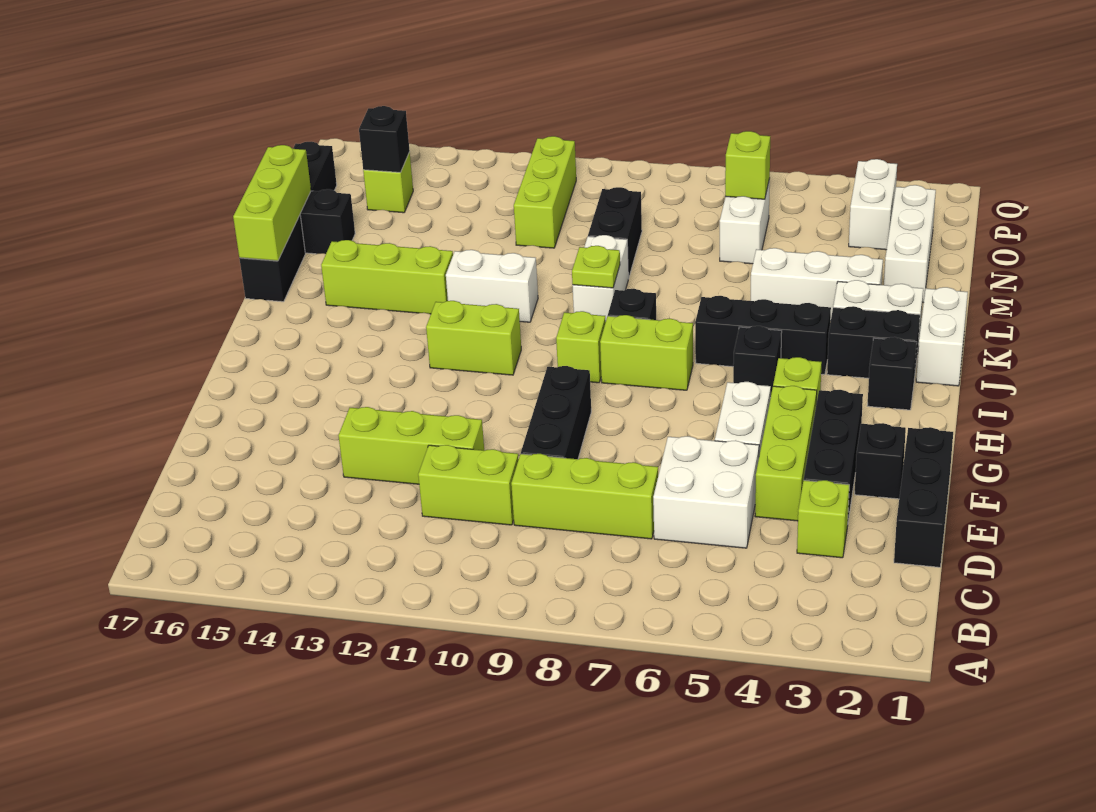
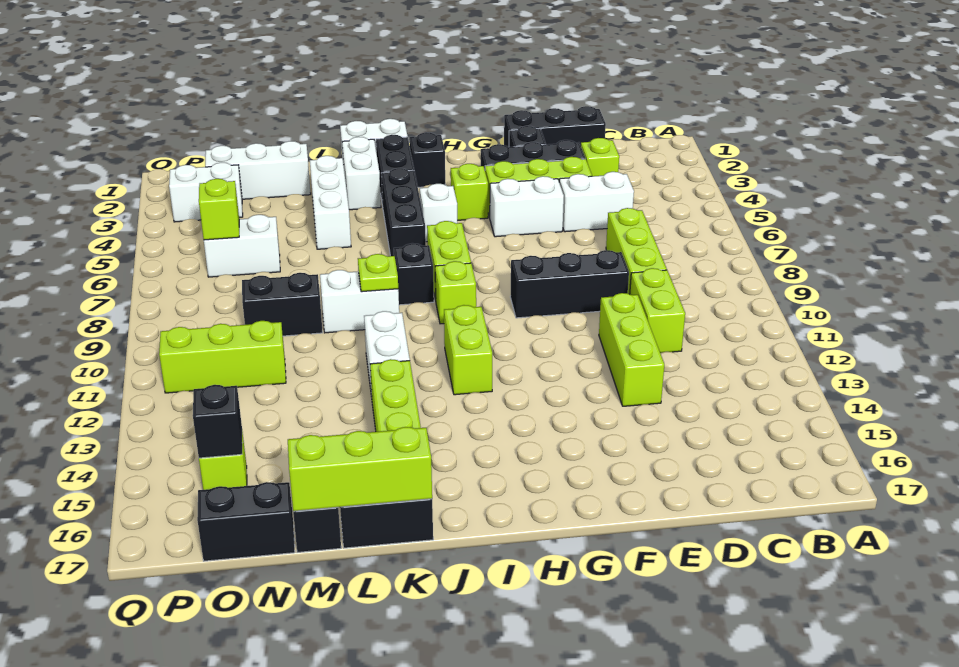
white 2x2 brick [653,436,759,548] -> white 1x2 brick [559,172,634,232]
black 1x1 brick [733,326,782,397] -> white 1x1 brick [420,184,457,242]

